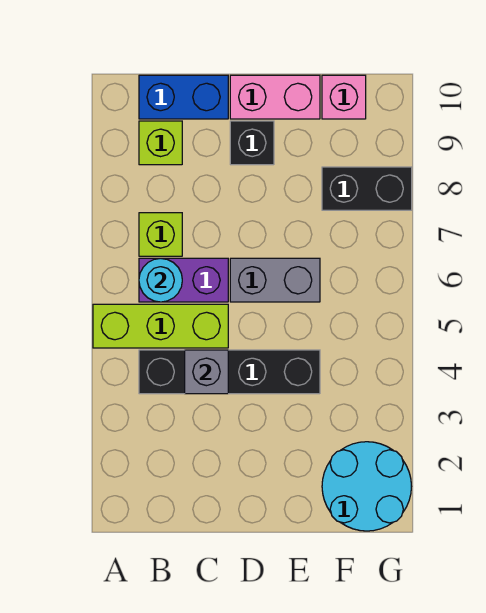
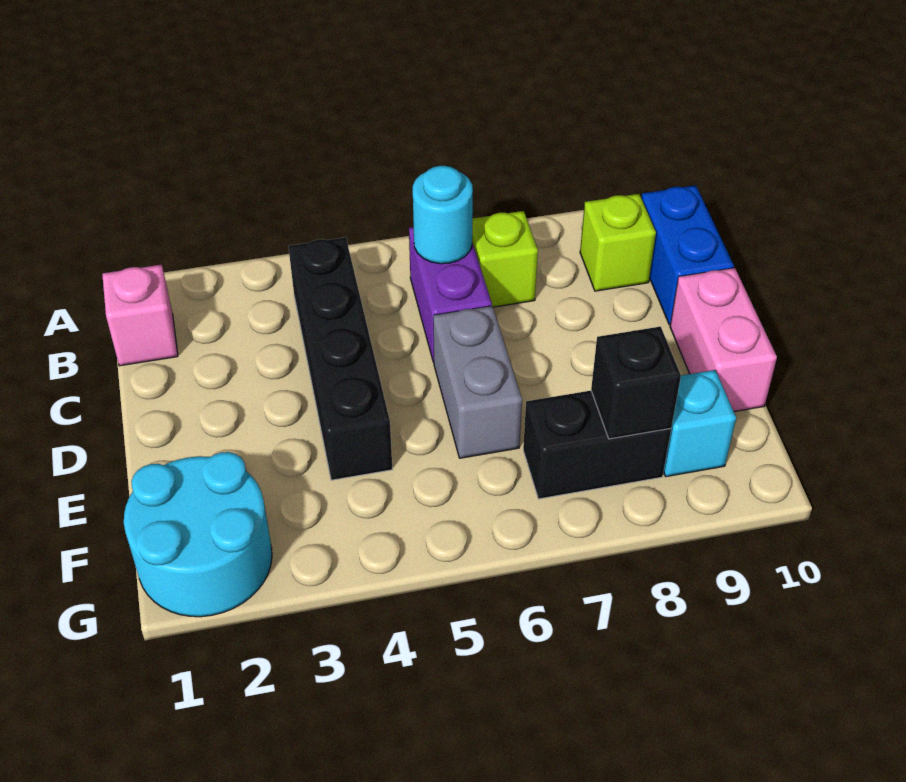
lime 1x3 brick [93,304,228,348] -> none
grey 1x1 brick [185,350,228,394] -> none
black 1x1 brick [230,121,274,165] -> black 1x1 brick moved to [591,327,681,439]
black 1x2 brick [322,167,412,210] -> black 1x2 brick turned to [523,391,671,499]
none -> cyan 1x1 brick [663,370,736,477]
pink 1x1 brick [322,75,366,119] -> pink 1x1 brick moved to [102,265,178,366]

